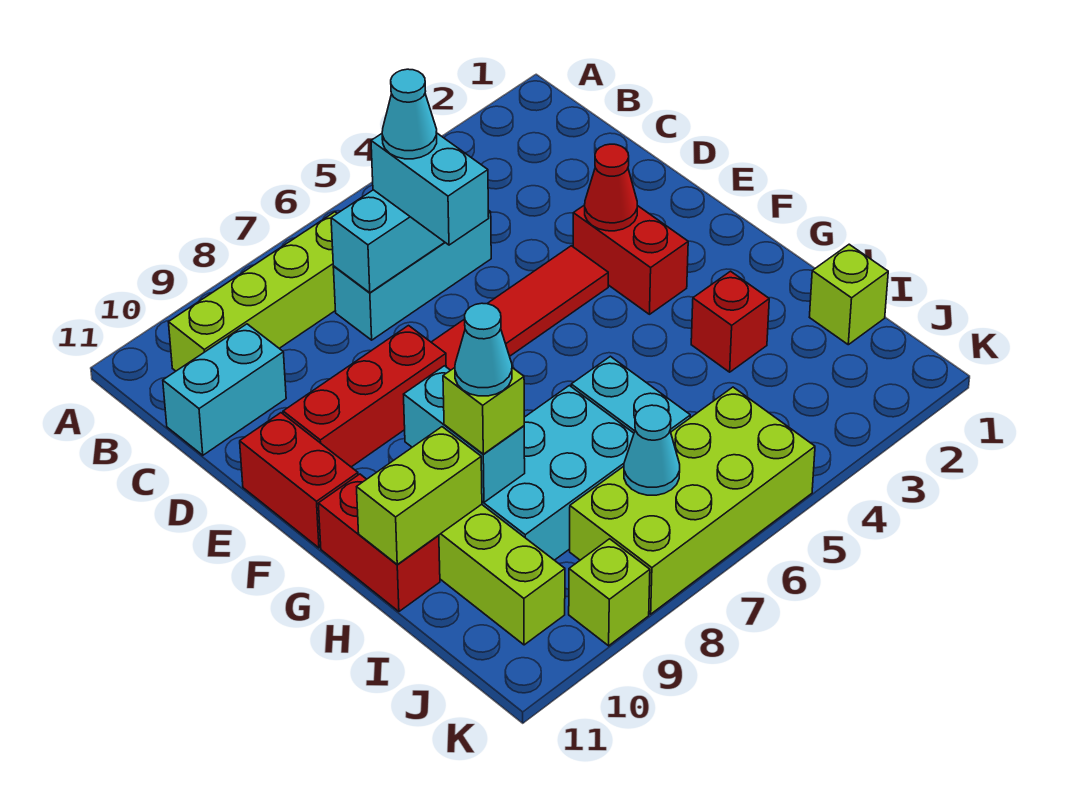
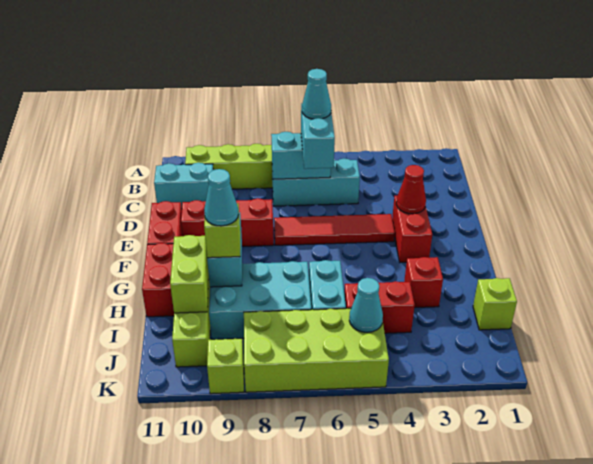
lime 1x2 brick [357,427,482,564] -> lime 1x2 brick turned to [170,235,209,313]
none -> red 1x2 brick [344,281,415,333]
cyan 1x1 cone [624,405,680,495] -> cyan 1x1 cone moved to [349,278,383,332]

